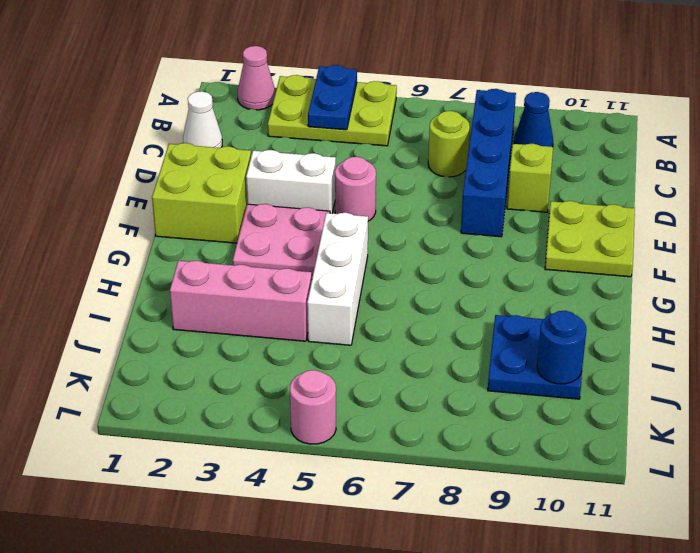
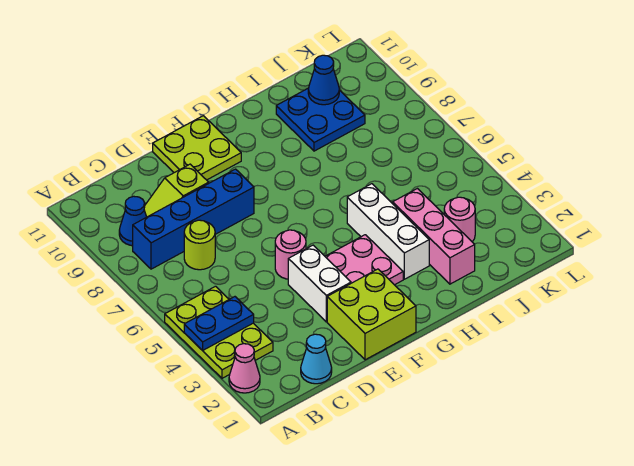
white 1x1 cone [183,91,222,148] -> cyan 1x1 cone [301,334,332,384]
white 1x3 brick [307,213,368,345] -> white 1x3 brick turned to [347,184,429,279]
blue 1x1 round brick [537,311,587,384] -> blue 1x1 cone [308,55,339,105]
pink 1x1 round brick [290,370,336,444] -> pink 1x1 round brick moved to [444,197,475,242]

